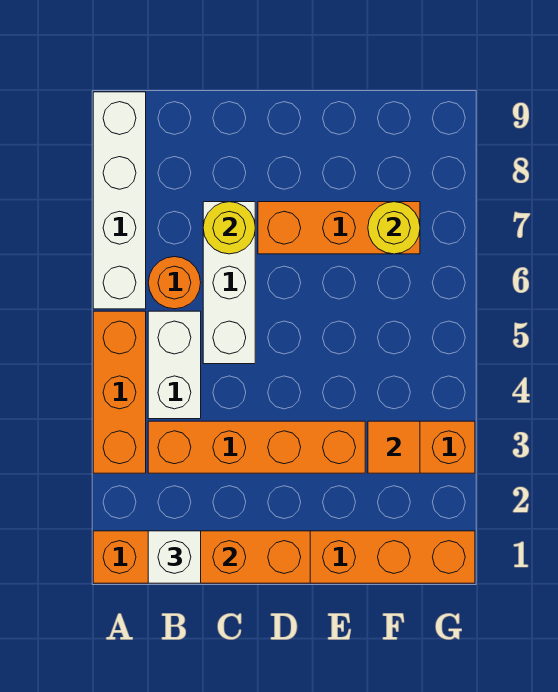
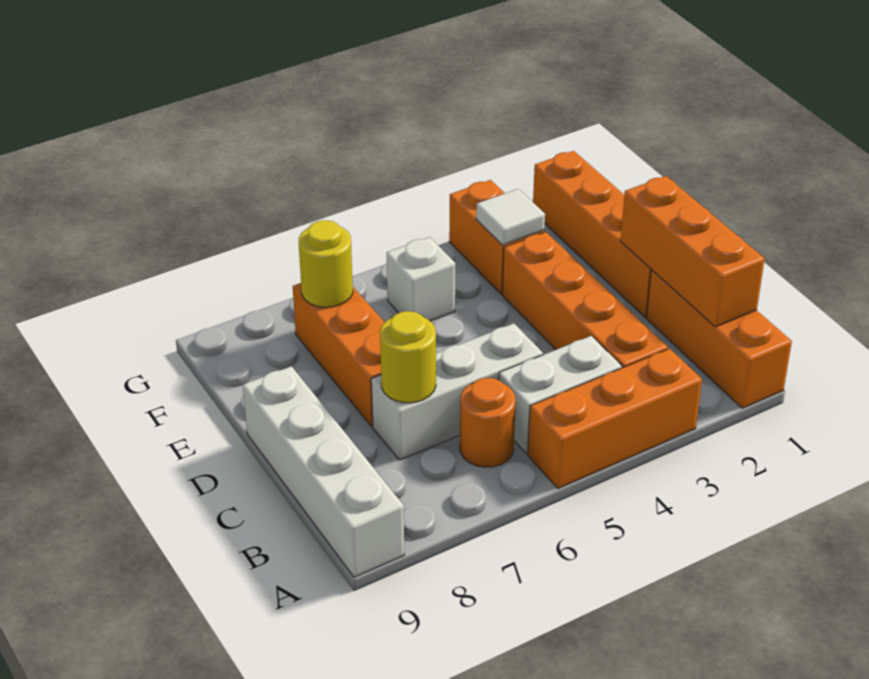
white 1x4 brick [93,92,146,309] -> white 1x4 brick turned to [243,366,404,577]
white 1x1 brick [148,531,201,583] -> white 1x1 brick moved to [387,237,455,321]
orange 1x1 tile [368,421,420,473] -> white 1x1 tile [476,189,545,245]

